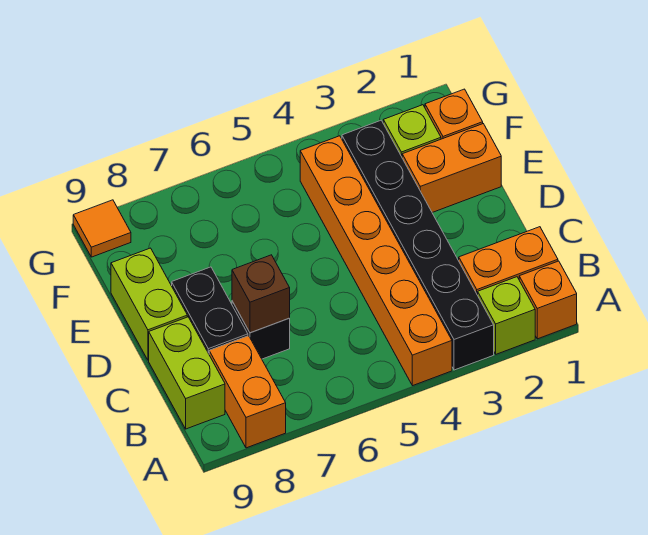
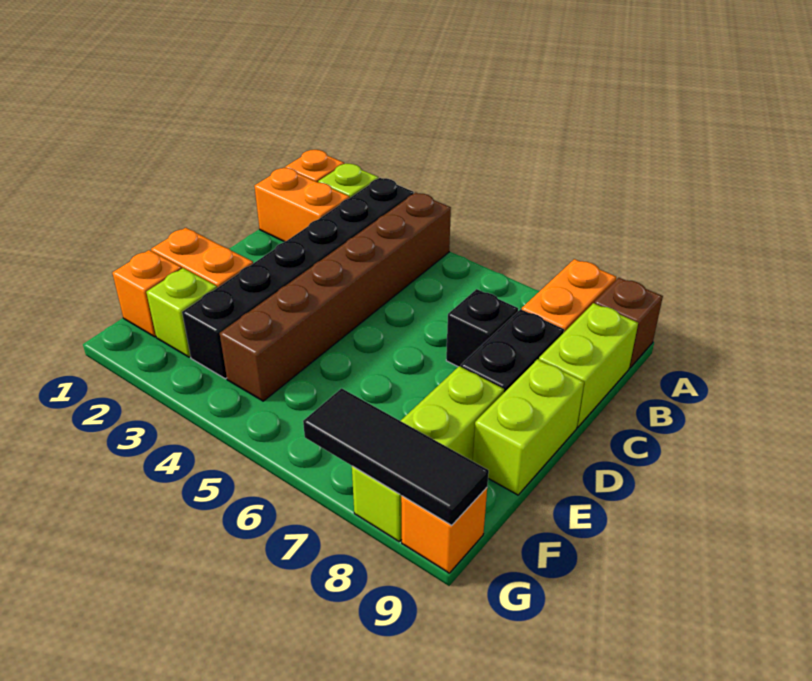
orange 1x6 brick [300,136,452,386] -> brown 1x6 brick [220,193,451,401]
brown 1x1 brick [232,255,290,333] -> brown 1x1 brick moved to [594,278,663,368]
none -> lime 1x3 brick [352,366,504,542]
none -> black 1x3 tile [303,388,489,525]
orange 1x1 tile [73,200,131,257] -> orange 1x1 brick [401,488,487,573]

